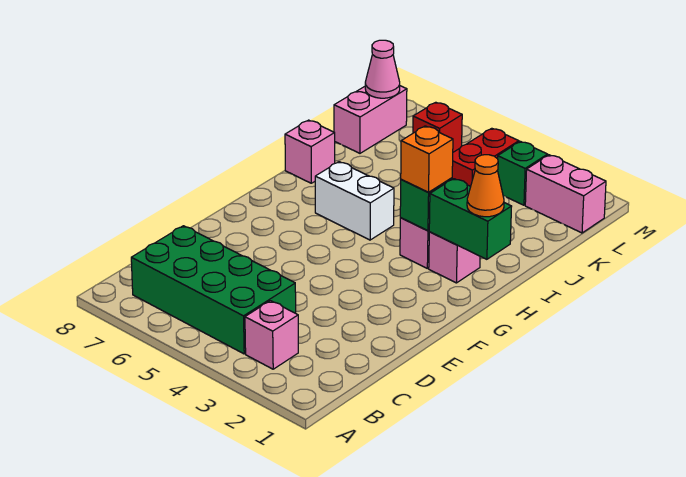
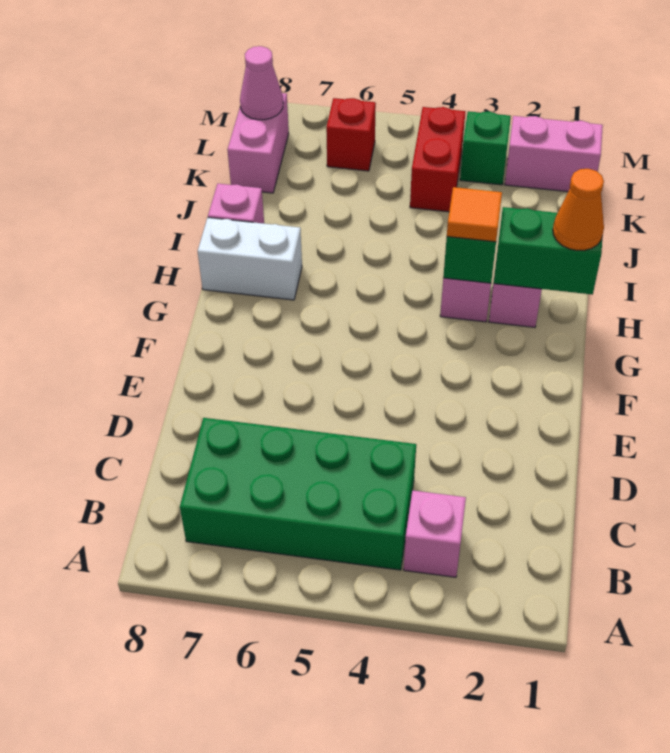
orange 1x1 brick [401,126,453,192] -> orange 1x1 tile [447,187,502,242]
white 1x2 brick [315,162,394,240] -> white 1x2 brick moved to [198,218,302,300]

